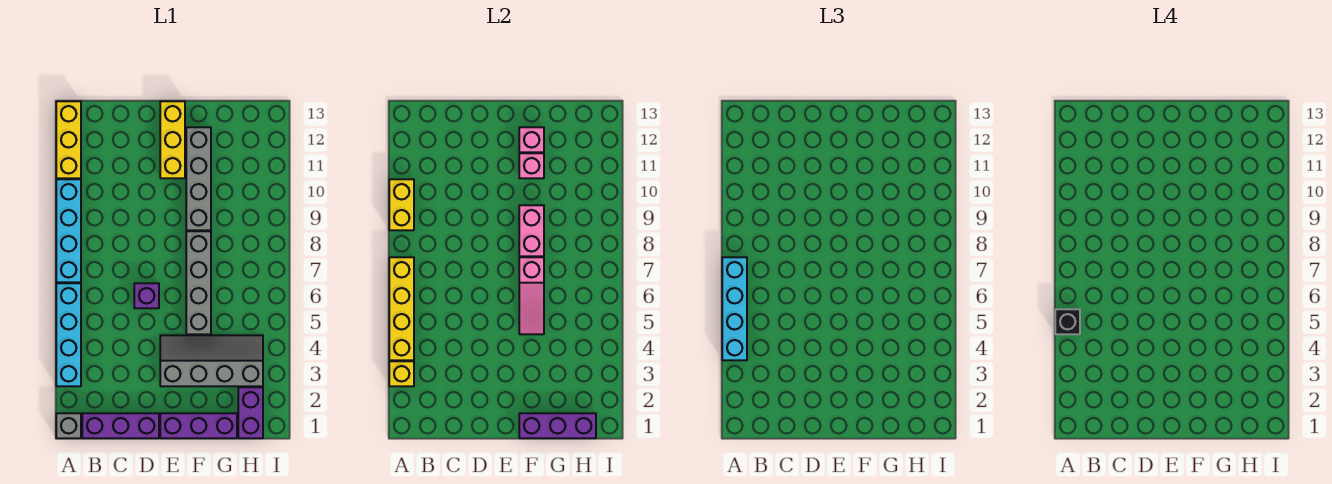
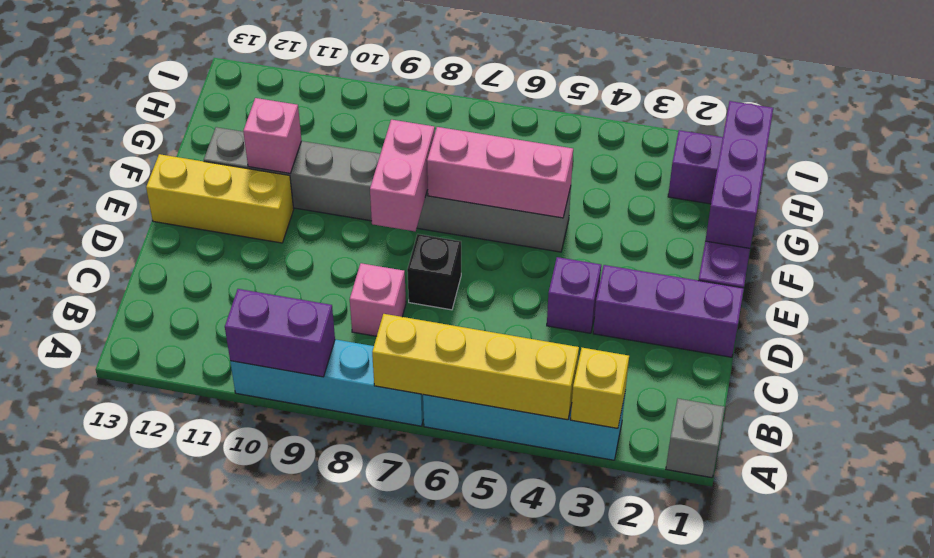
cyan 1x4 brick [722,257,747,360] -> none
black 1x1 brick [1055,309,1080,334] -> black 1x1 brick moved to [407,234,461,310]
yellow 1x2 brick [389,179,414,230] -> purple 1x2 brick [225,289,335,377]
yellow 1x3 brick [56,101,81,178] -> none
purple 1x3 brick [82,413,159,438] -> purple 1x3 brick turned to [593,265,744,357]
purple 1x1 brick [134,283,159,308] -> purple 1x1 brick moved to [547,257,601,333]
grey 2x4 slope [160,335,263,386] -> none
pink 1x3 slope [519,257,544,334] -> pink 1x3 brick [427,127,573,218]
pink 1x2 brick [519,205,544,256] -> pink 1x2 brick turned to [370,120,435,231]
pink 1x1 brick [519,127,544,152] -> pink 1x1 brick moved to [350,263,406,336]

